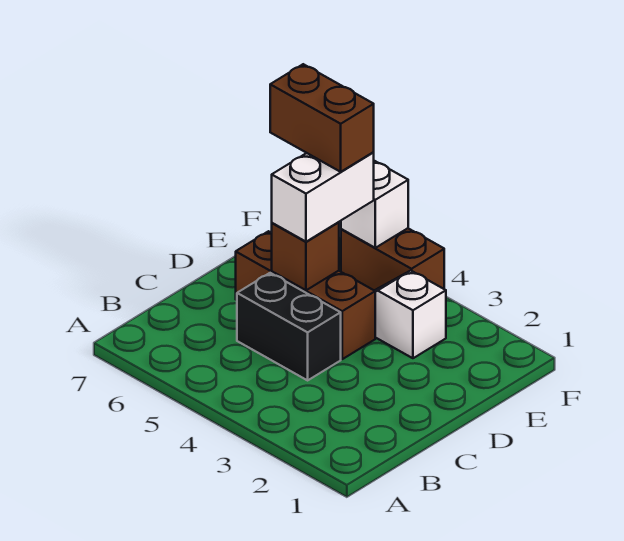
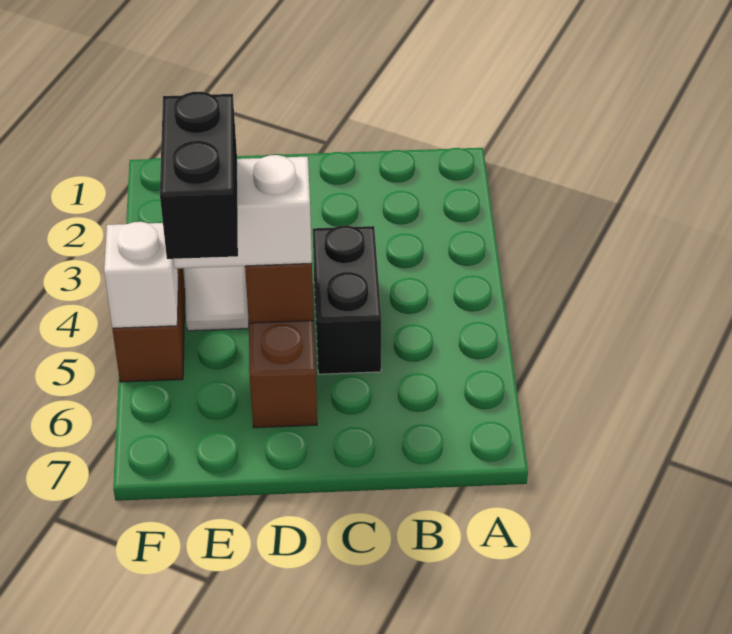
brown 1x2 brick [270,64,374,172] -> black 1x2 brick [160,92,238,259]

